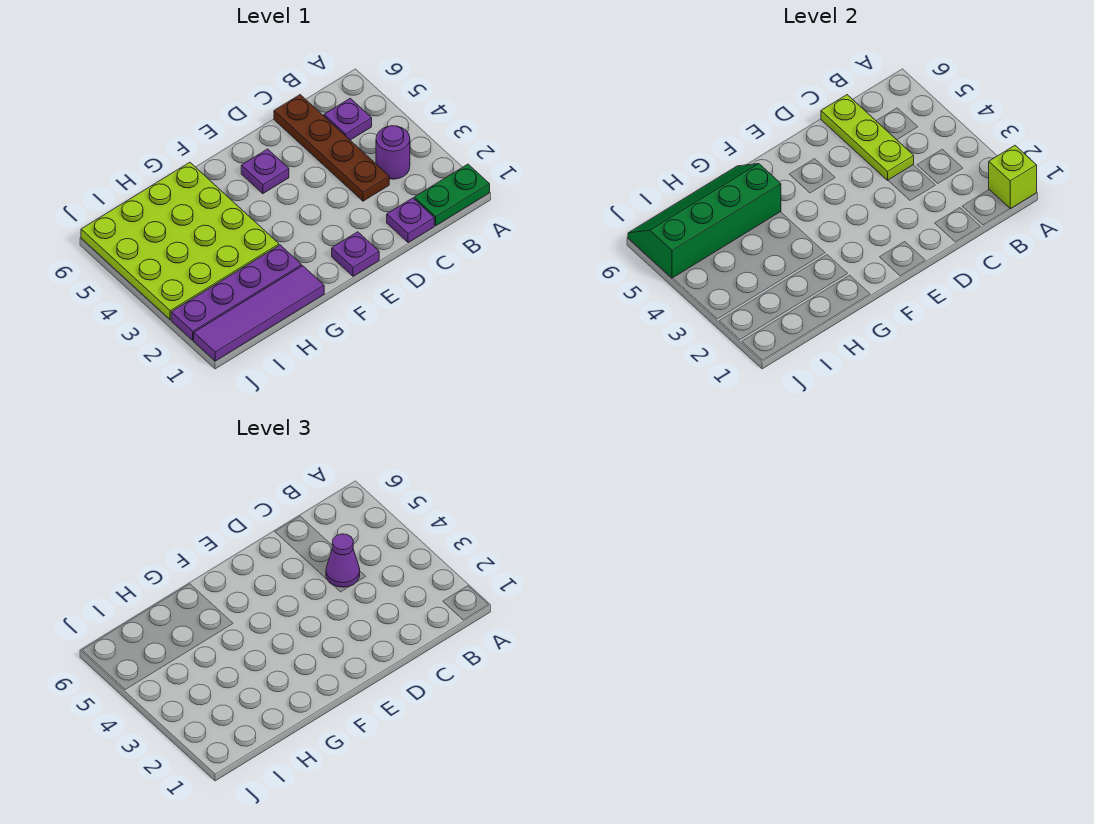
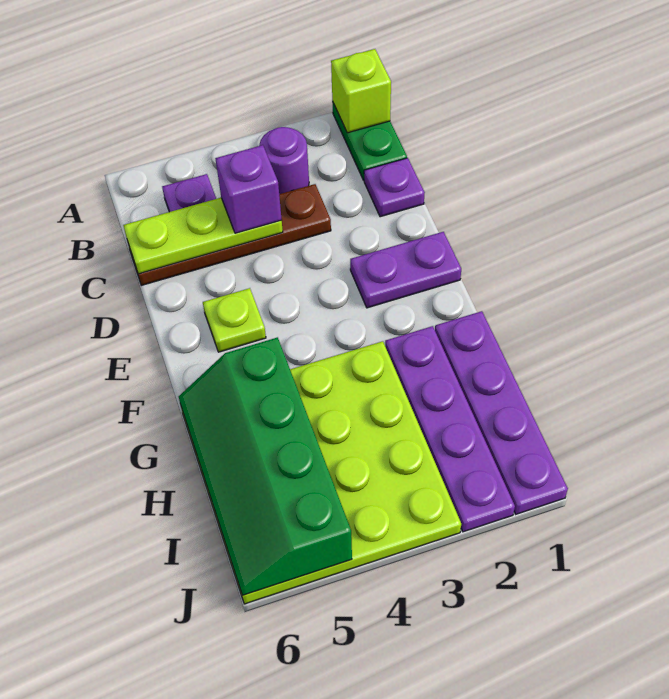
purple 1x1 cone [326,534,360,587] -> purple 1x1 brick [215,145,282,233]
purple 1x1 plate [332,232,379,276] -> purple 1x2 plate [350,232,461,308]
purple 1x1 plate [241,149,289,194] -> lime 1x1 plate [203,288,266,352]
purple 1x4 tile [194,266,324,361] -> purple 1x4 plate [435,311,568,514]

